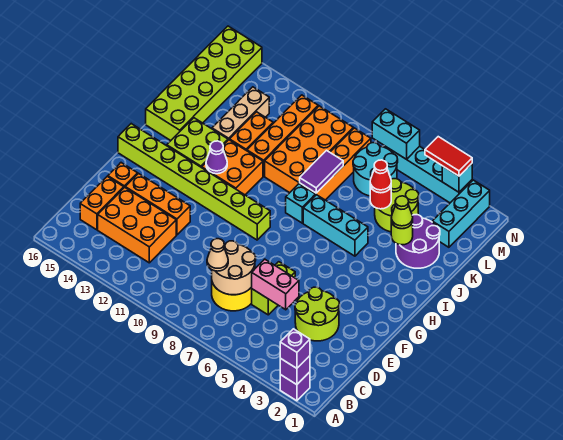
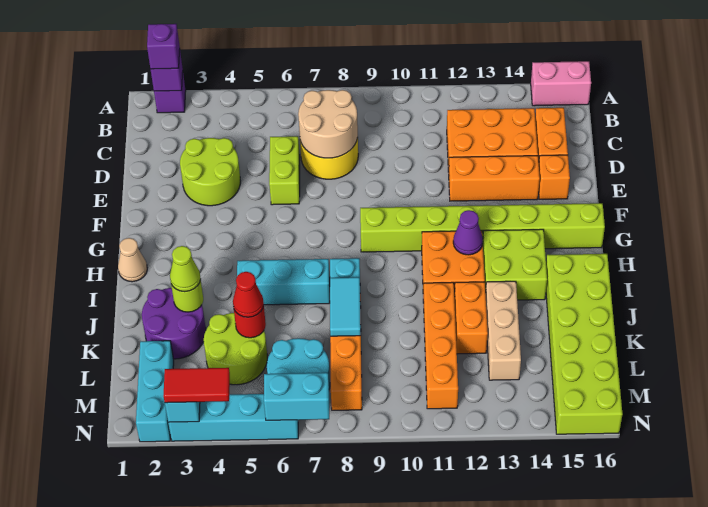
tan 1x1 cone [207,239,228,271] -> tan 1x1 cone moved to [118,238,147,282]
pink 1x2 brick [252,259,299,310] -> pink 1x2 brick moved to [531,61,591,106]
purple 1x2 tile [300,150,343,193] -> cyan 1x2 tile [330,277,361,336]
orange 2x4 brick [265,106,353,193] -> none

